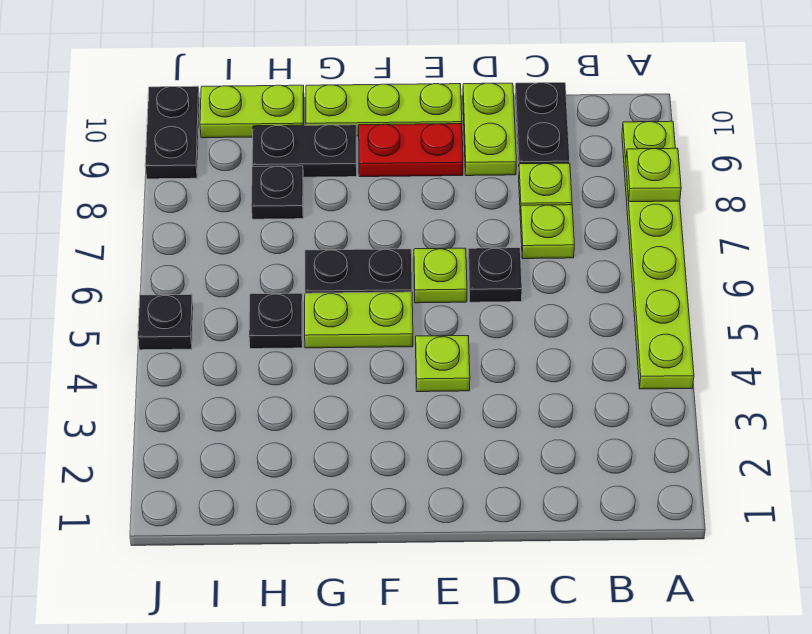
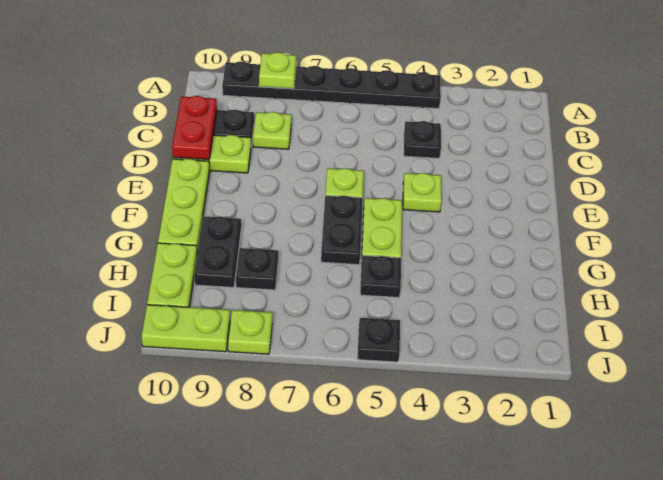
lime 1x6 plate [622,121,694,389] -> black 1x6 plate [222,62,441,109]
lime 1x1 plate [520,205,575,259] -> lime 1x1 plate moved to [228,310,273,354]
black 1x1 plate [468,248,522,302] -> black 1x1 plate moved to [404,121,441,158]
red 1x2 plate [359,124,463,177] -> red 1x2 plate moved to [172,96,217,160]
black 1x2 plate [145,86,200,179] -> lime 1x2 plate [142,305,230,352]

